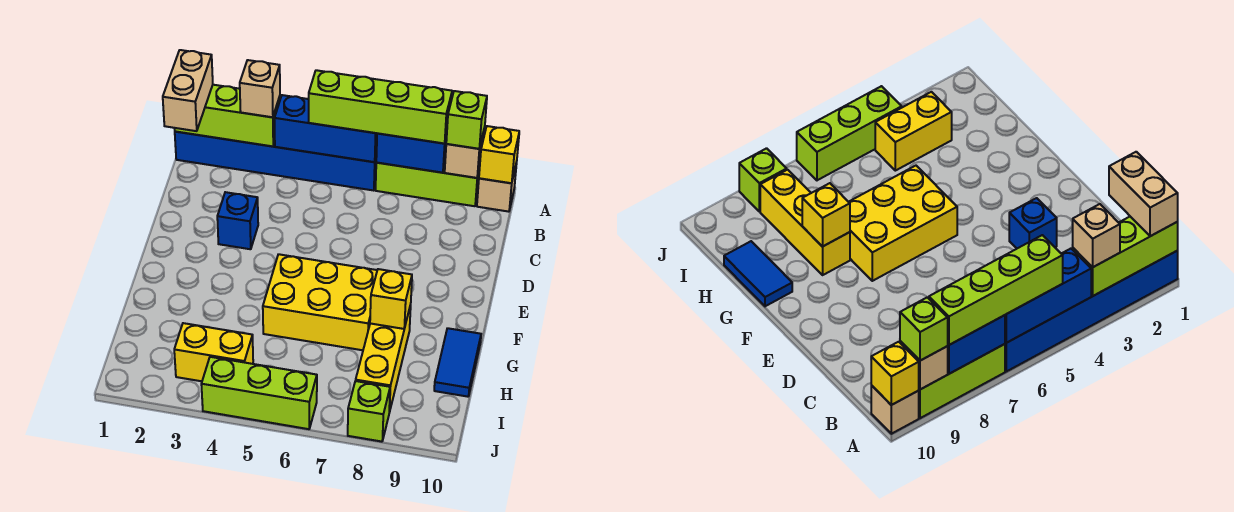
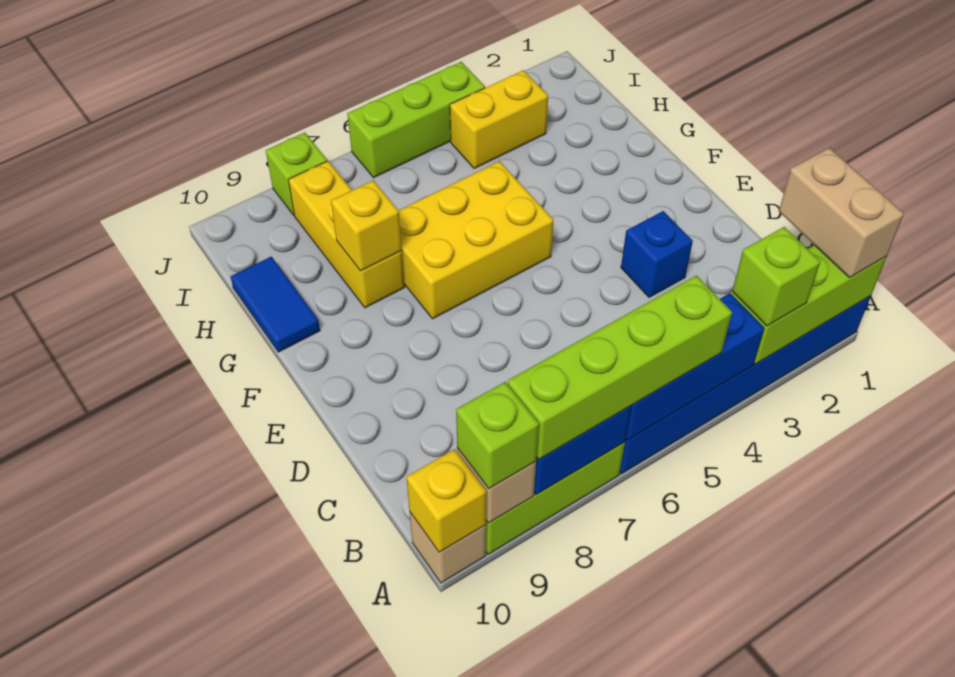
tan 1x1 brick [240,60,280,117] -> lime 1x1 brick [732,227,820,326]

